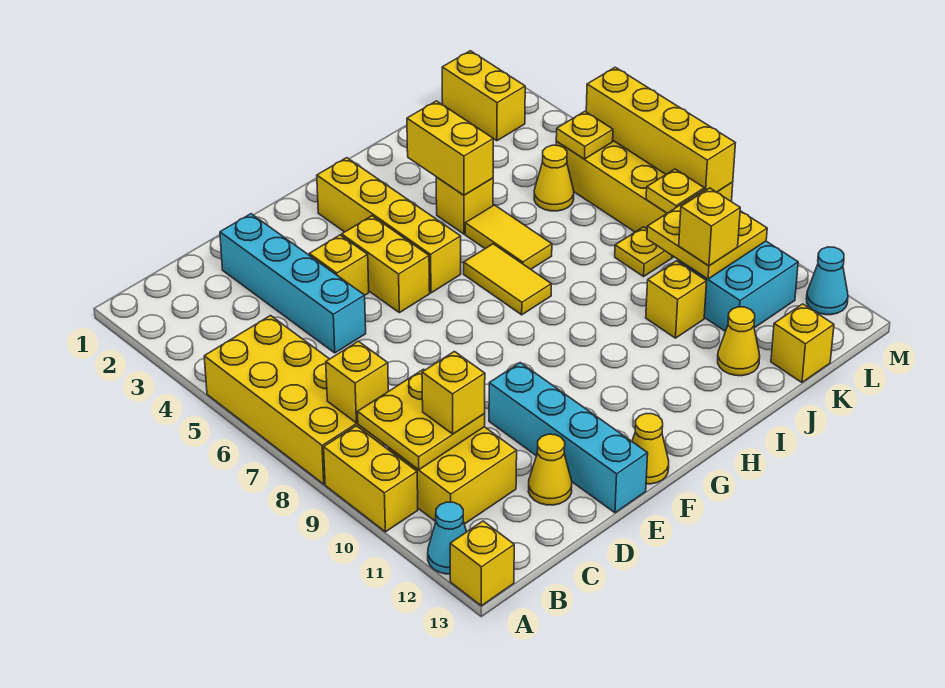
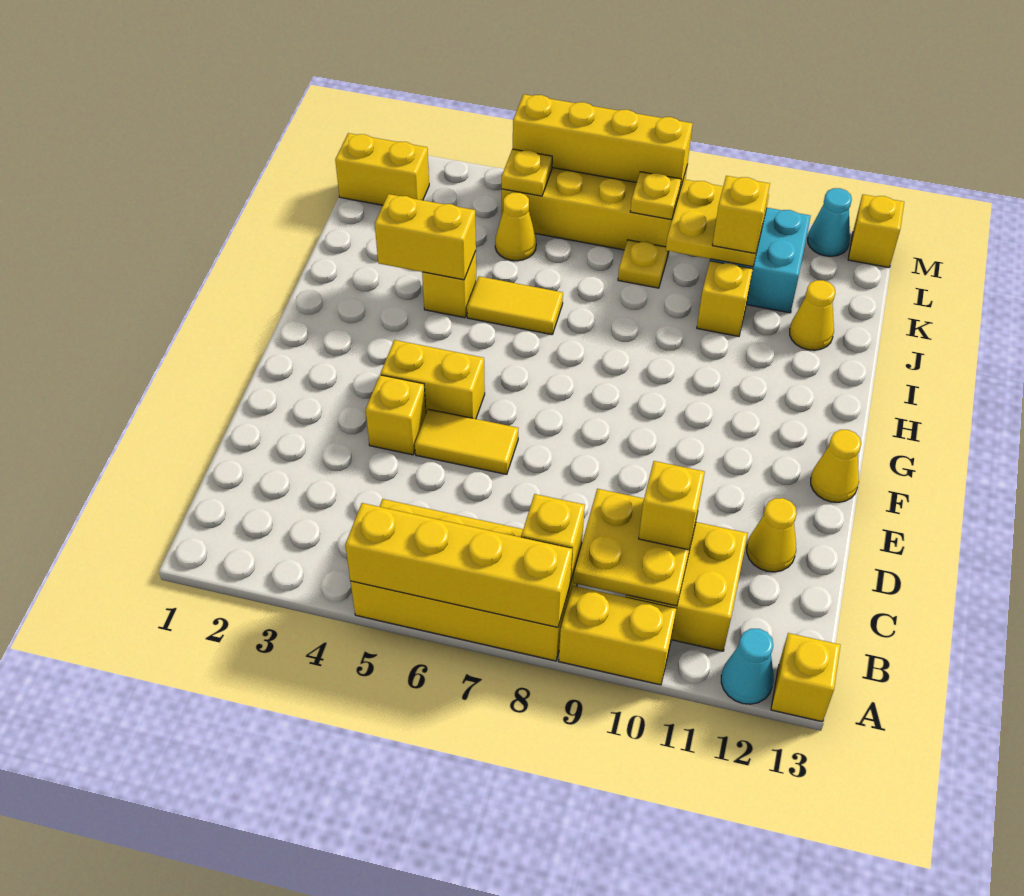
cyan 1x4 brick [220,214,366,353] -> none
cyan 1x4 brick [489,363,648,513] -> none
yellow 1x4 brick [317,158,461,293] -> yellow 1x4 brick moved to [345,503,572,628]
yellow 1x2 tile [464,244,551,315] -> yellow 1x2 tile moved to [415,409,518,474]
yellow 1x1 brick [771,304,834,382] -> yellow 1x1 brick moved to [848,194,904,267]

